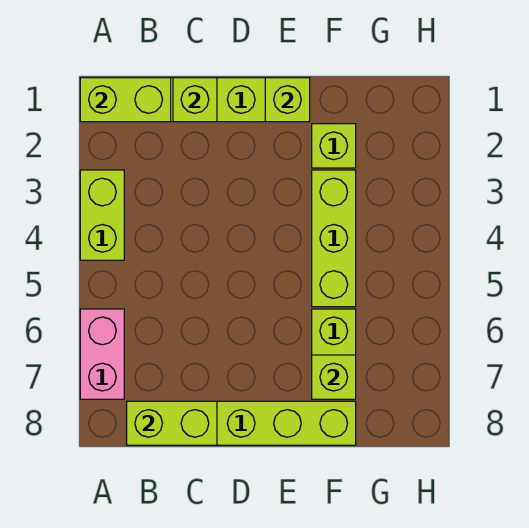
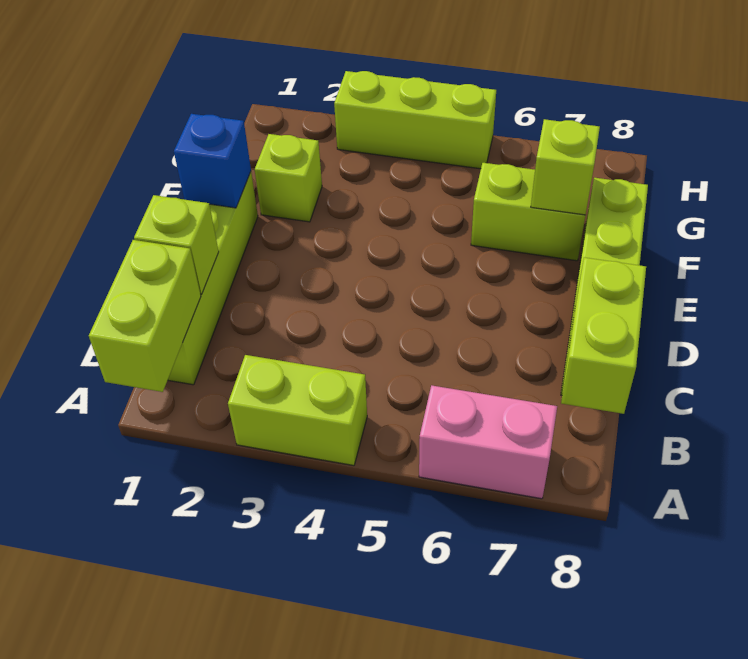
lime 1x1 brick [265,78,310,122] -> blue 1x1 brick [174,114,251,208]
lime 1x3 brick [312,170,356,307] -> lime 1x3 brick moved to [334,71,496,169]

